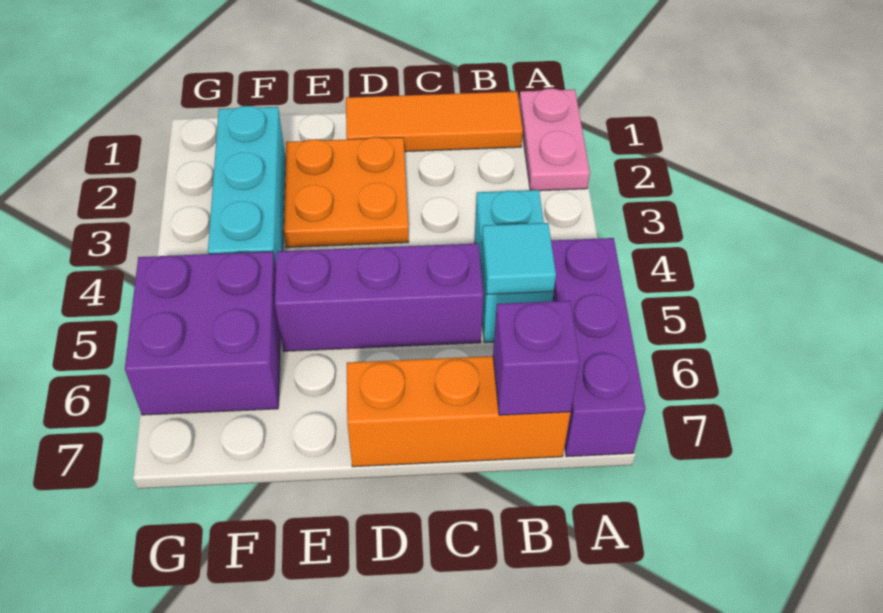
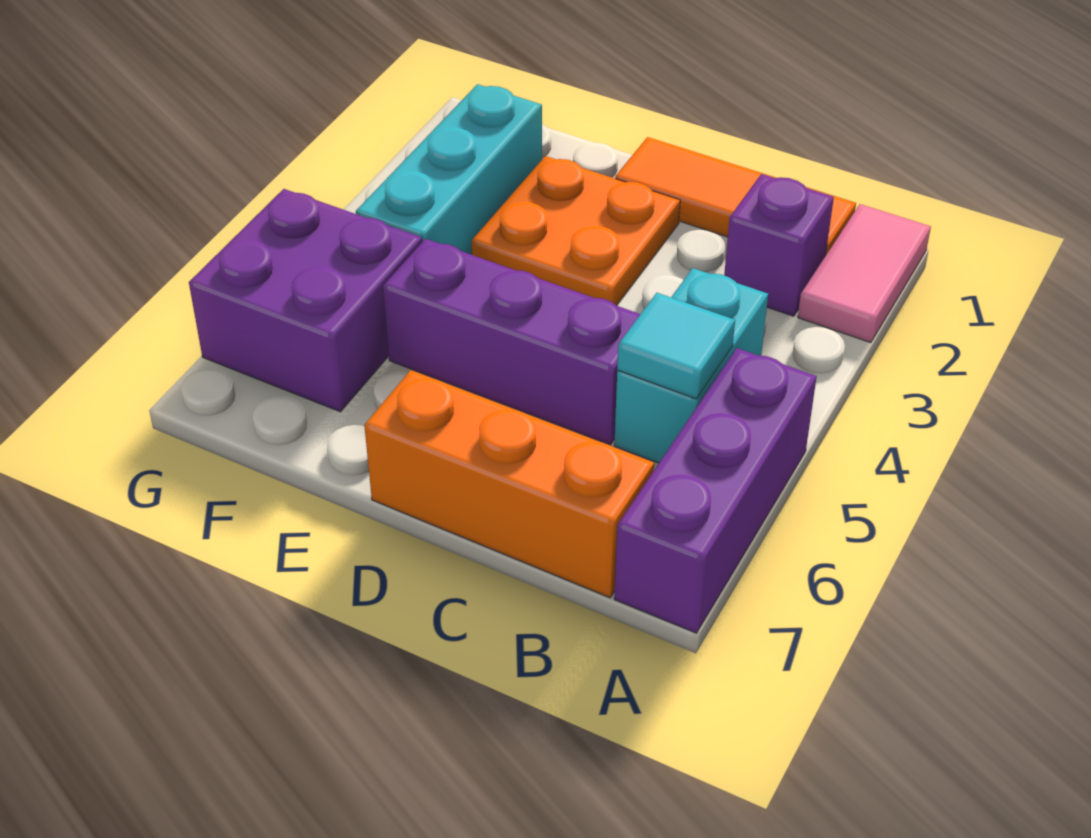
pink 1x2 plate [519,88,590,191] -> pink 1x2 tile [798,204,931,343]
purple 1x1 brick [493,301,580,415] -> purple 1x1 brick moved to [724,174,834,316]

